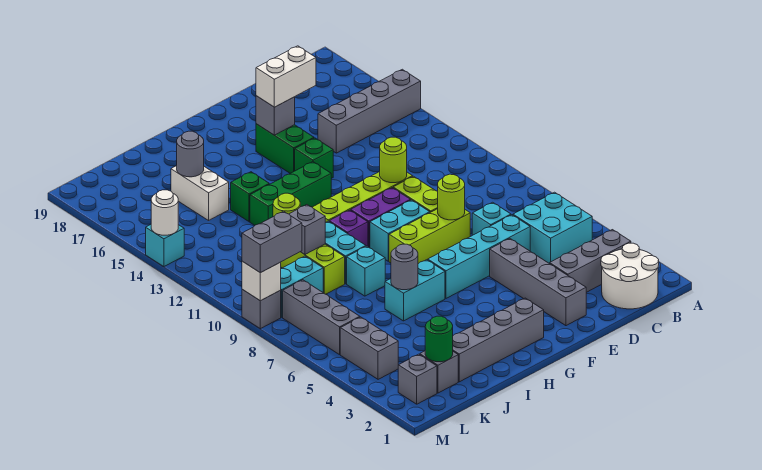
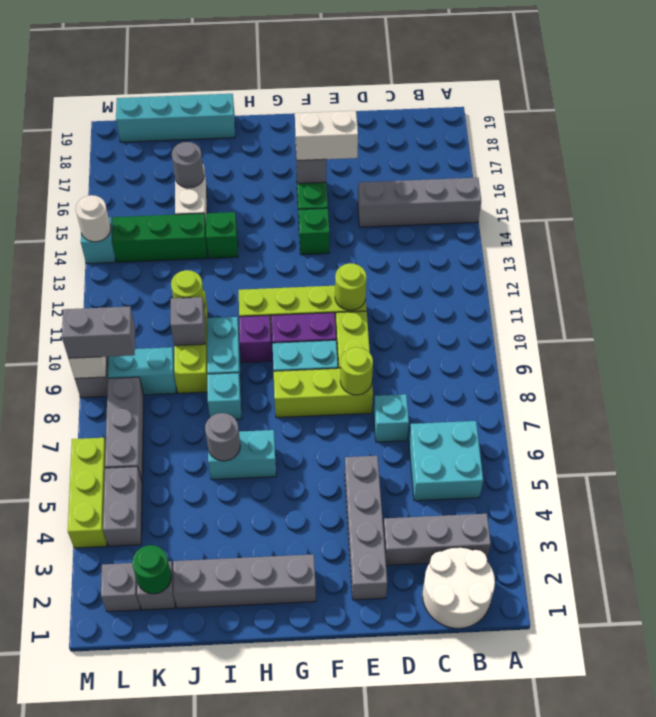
cyan 1x4 brick [428,215,530,298] -> cyan 1x4 brick moved to [116,94,235,142]
green 1x3 brick [250,162,331,225] -> green 1x3 brick moved to [112,213,207,262]
none -> lime 1x3 brick [68,438,107,548]

